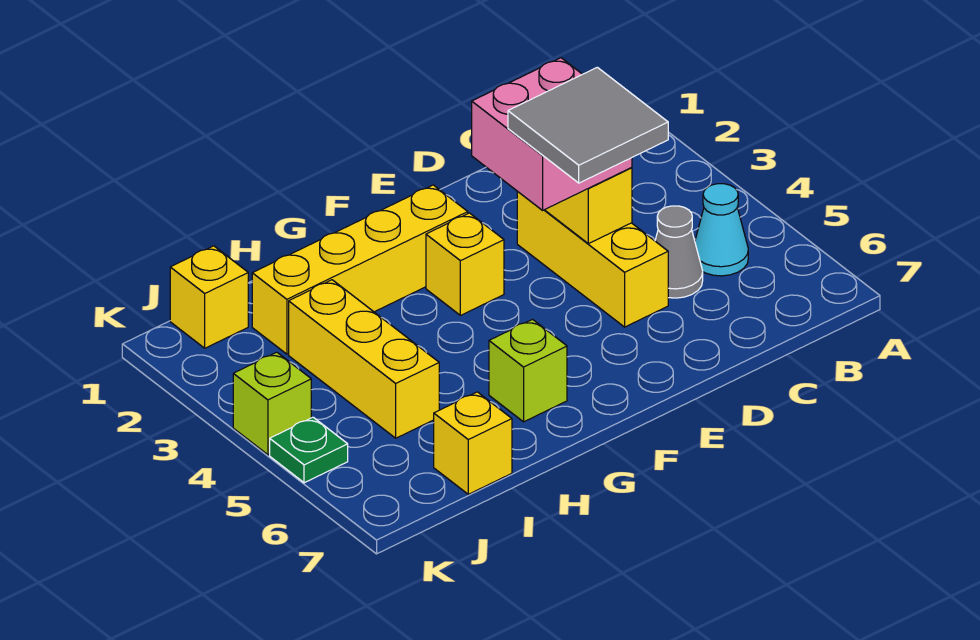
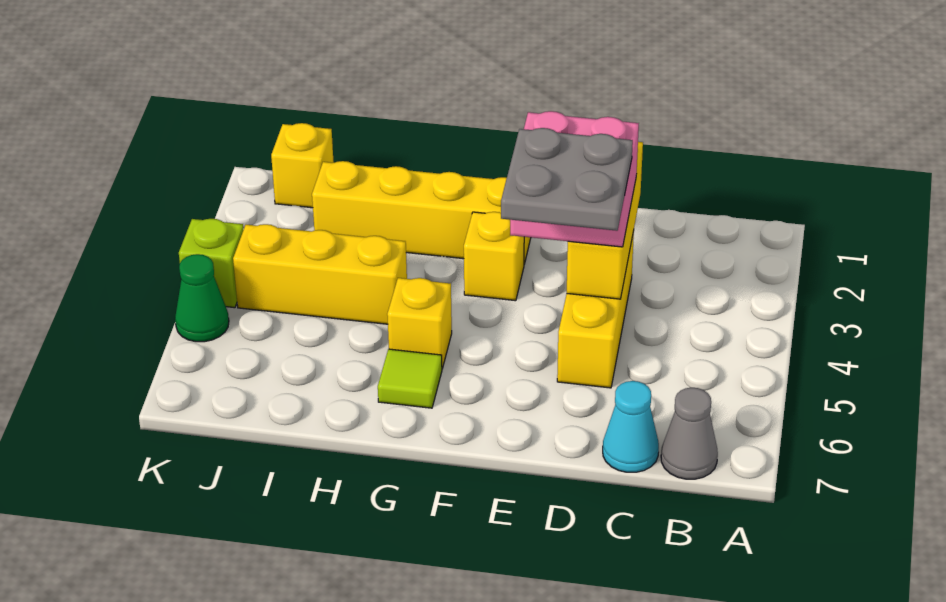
cyan 1x1 cone [695,184,748,276] -> cyan 1x1 cone moved to [603,381,659,472]
grey 1x1 cone [655,206,703,298] -> grey 1x1 cone moved to [661,388,718,479]
grey 2x2 tile [508,67,668,183] -> grey 2x2 plate [501,128,633,231]
lime 1x1 brick [489,320,567,422] -> lime 1x1 tile [378,349,442,408]
yellow 1x3 brick [289,280,439,438] -> yellow 1x3 brick turned to [233,224,407,324]
yellow 1x1 brick [434,392,512,494] -> yellow 1x1 brick moved to [387,278,452,369]
green 1x1 plate [270,417,348,483] -> green 1x1 cone [175,254,229,342]

